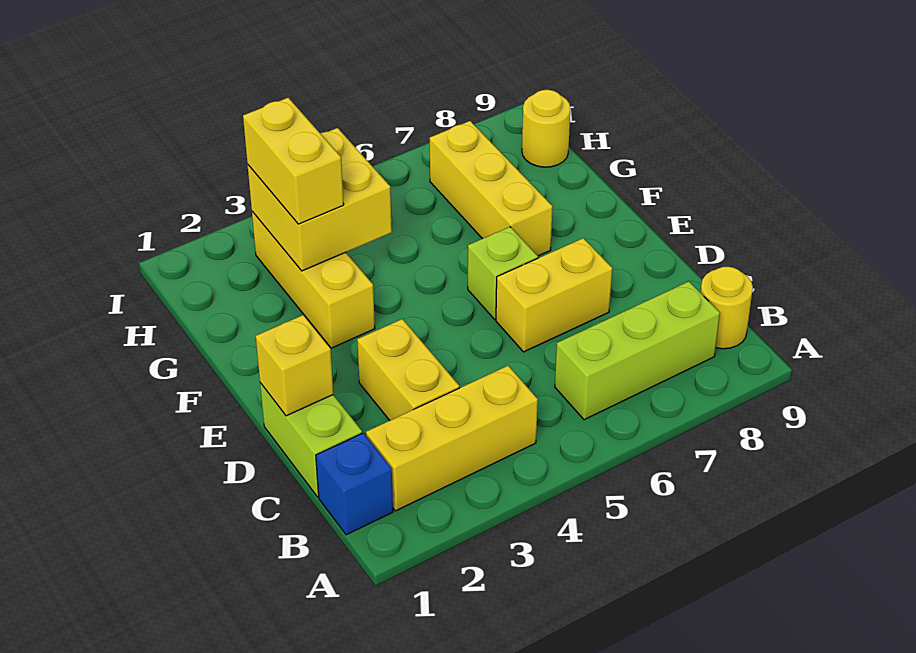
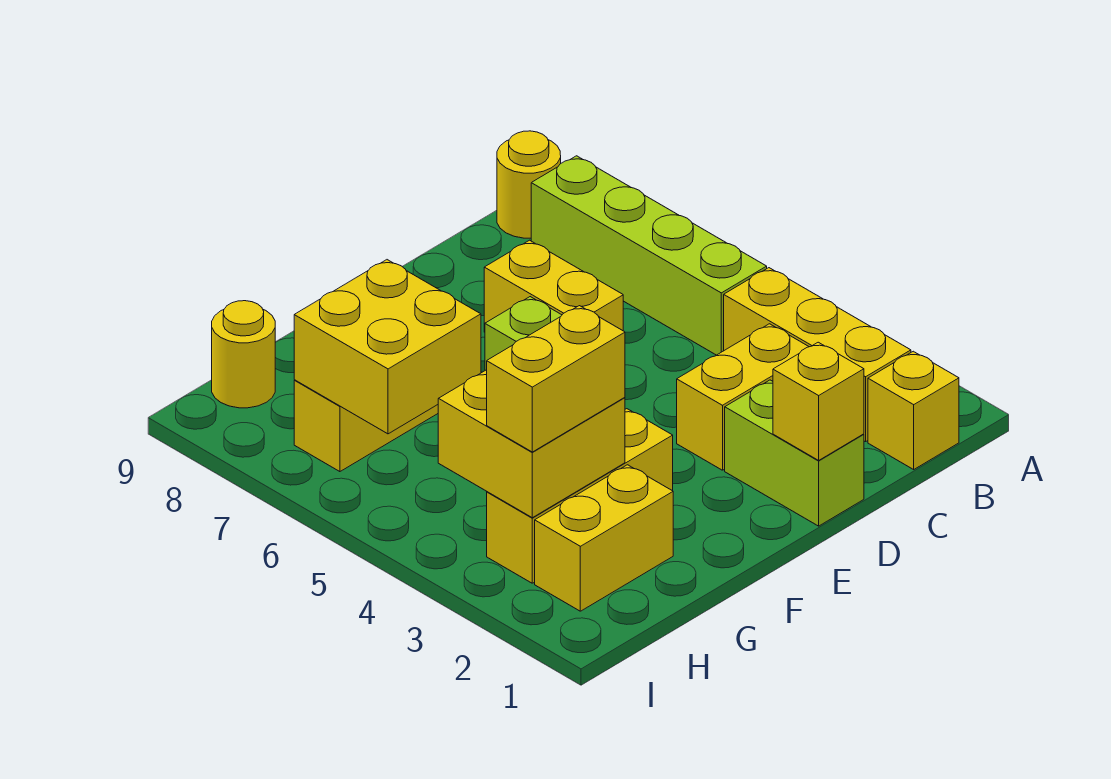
blue 1x1 brick [316,433,393,535] -> yellow 1x1 brick [868,351,959,469]
lime 1x3 brick [555,282,720,420] -> lime 1x4 brick [531,156,767,355]
lime 1x2 brick [260,383,362,497] -> lime 1x2 brick turned to [725,380,864,526]
none -> yellow 1x2 brick [535,465,673,611]
none -> yellow 2x2 brick [294,260,481,434]

